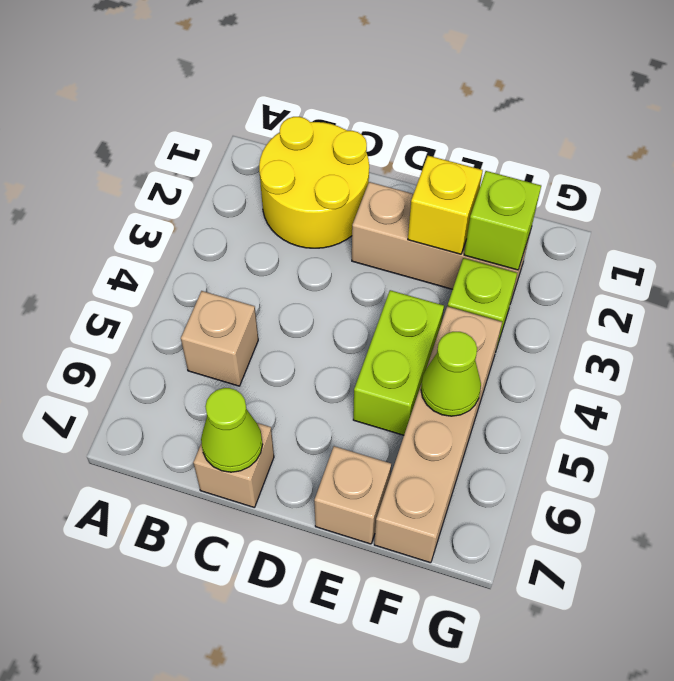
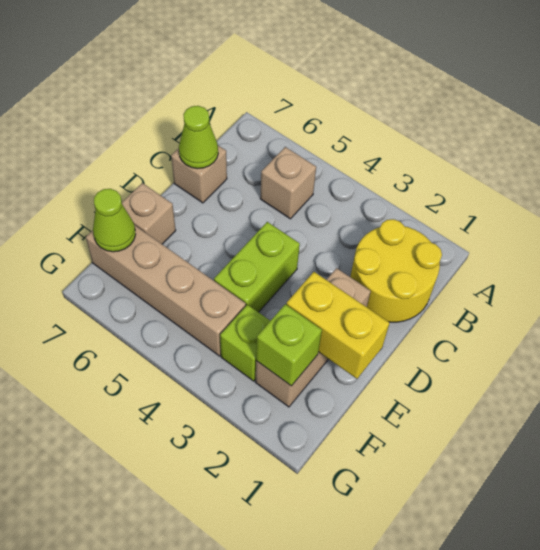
yellow 1x1 brick [408,156,483,254] -> yellow 1x2 brick [286,272,389,379]
lime 1x2 brick [353,290,444,435] -> lime 1x2 brick turned to [214,222,300,312]
lime 1x1 cone [421,332,481,416] -> lime 1x1 cone moved to [93,189,136,252]

